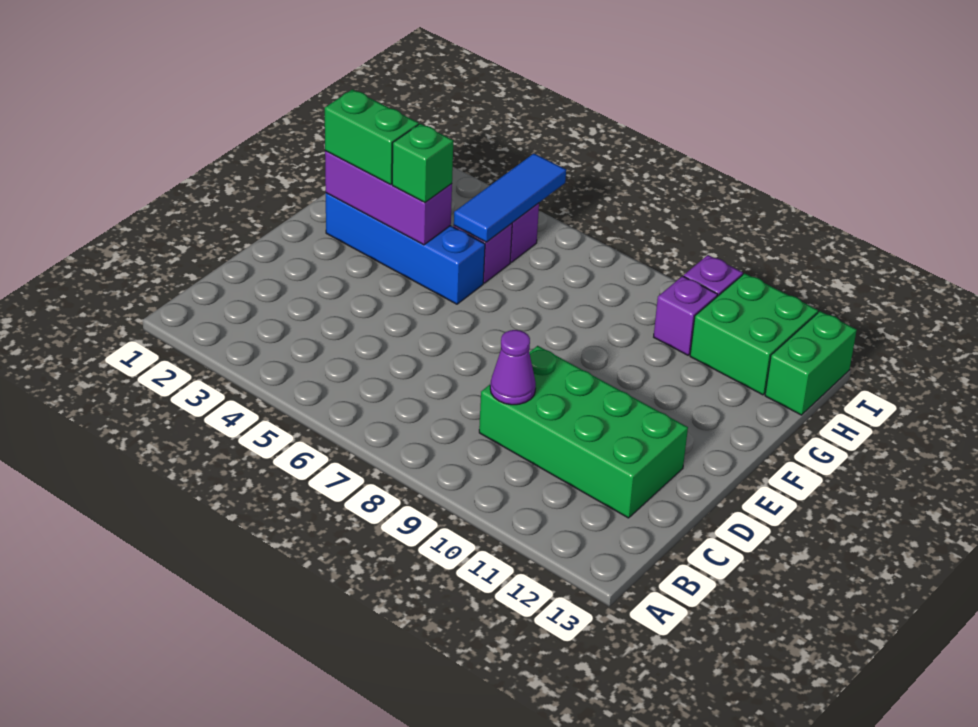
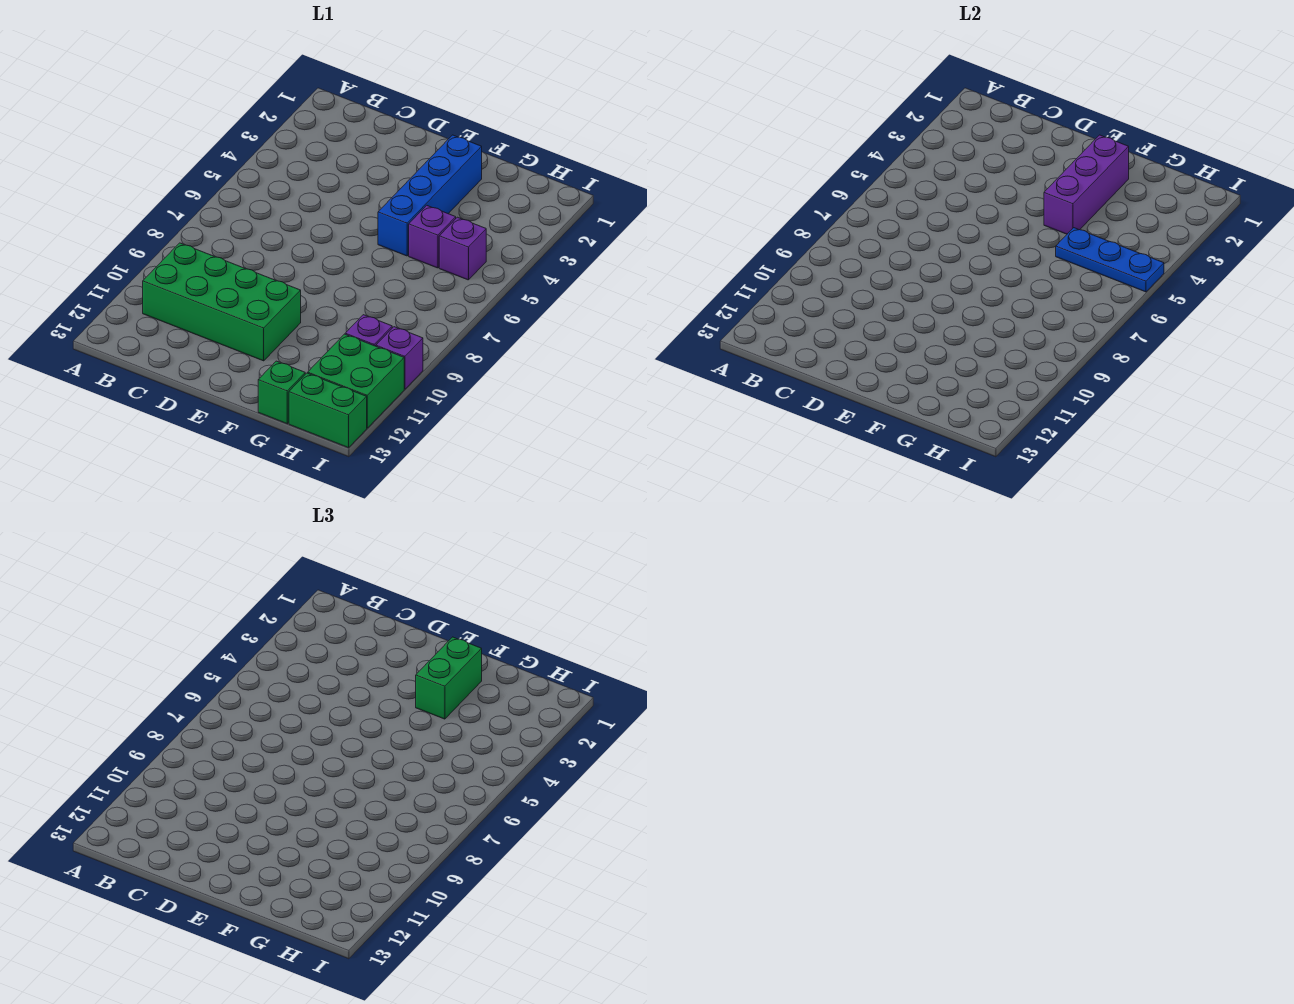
green 2x4 brick [479,346,688,518] -> green 2x4 brick turned to [143,243,301,361]
purple 1x1 cone [490,330,536,405] -> none
green 1x1 brick [392,124,453,202] -> green 1x1 brick moved to [258,361,305,424]
blue 1x3 tile [454,154,566,242] -> blue 1x3 plate [1056,228,1164,292]

